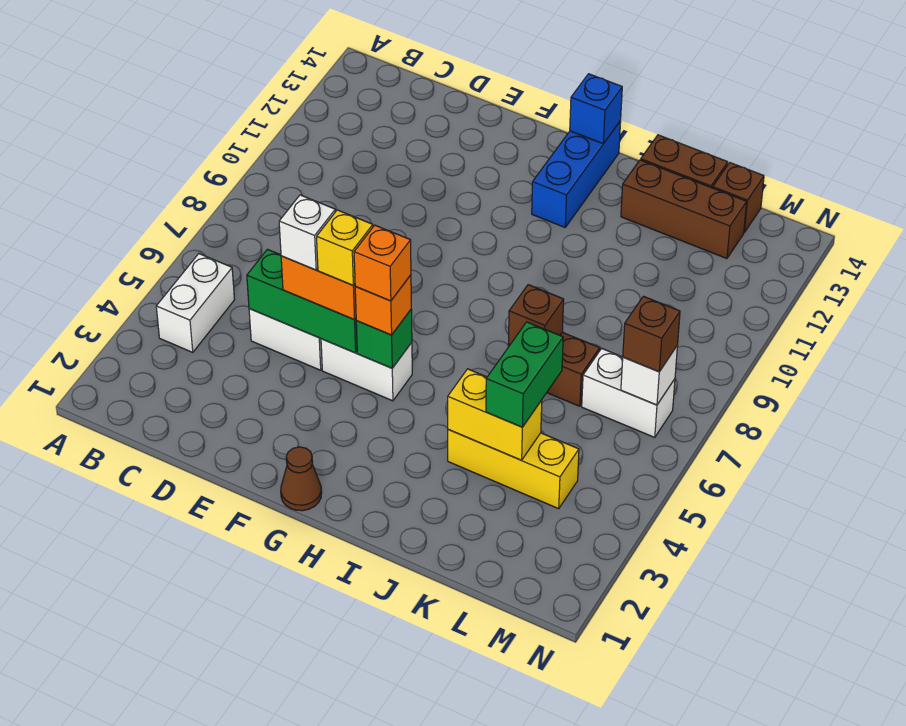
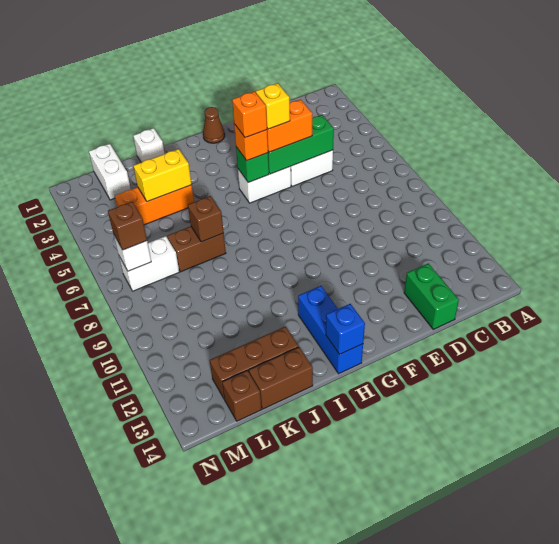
white 1x2 brick [156,254,235,353] -> white 1x2 brick moved to [89,144,131,200]
white 1x1 brick [279,195,335,270] -> white 1x1 brick moved to [133,128,164,162]
yellow 1x3 brick [448,430,579,509] -> orange 1x3 brick [115,185,194,225]
green 1x2 brick [486,322,563,427] -> green 1x2 brick moved to [404,263,459,329]

